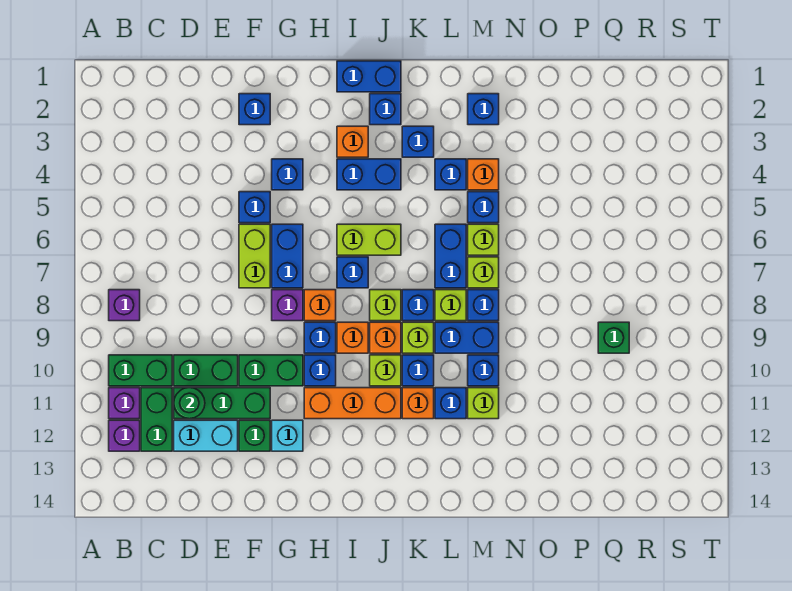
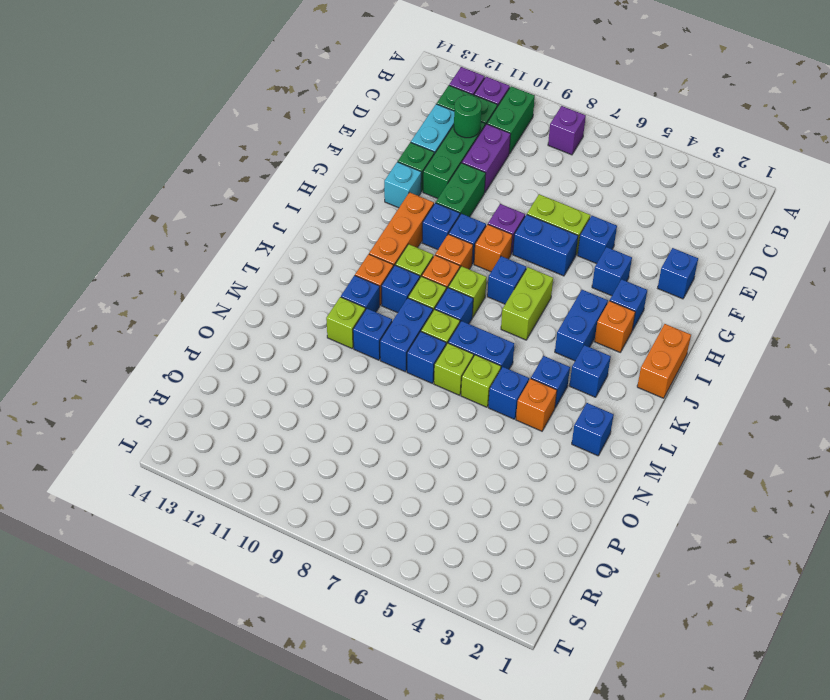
green 1x2 brick [174,355,238,386] -> purple 1x2 brick [462,124,511,193]
blue 1x2 brick [337,61,401,92] -> orange 1x2 brick [637,324,691,398]
blue 1x1 brick [370,94,401,125] -> blue 1x1 brick moved to [610,279,647,331]
green 1x1 brick [598,322,629,353] -> none

